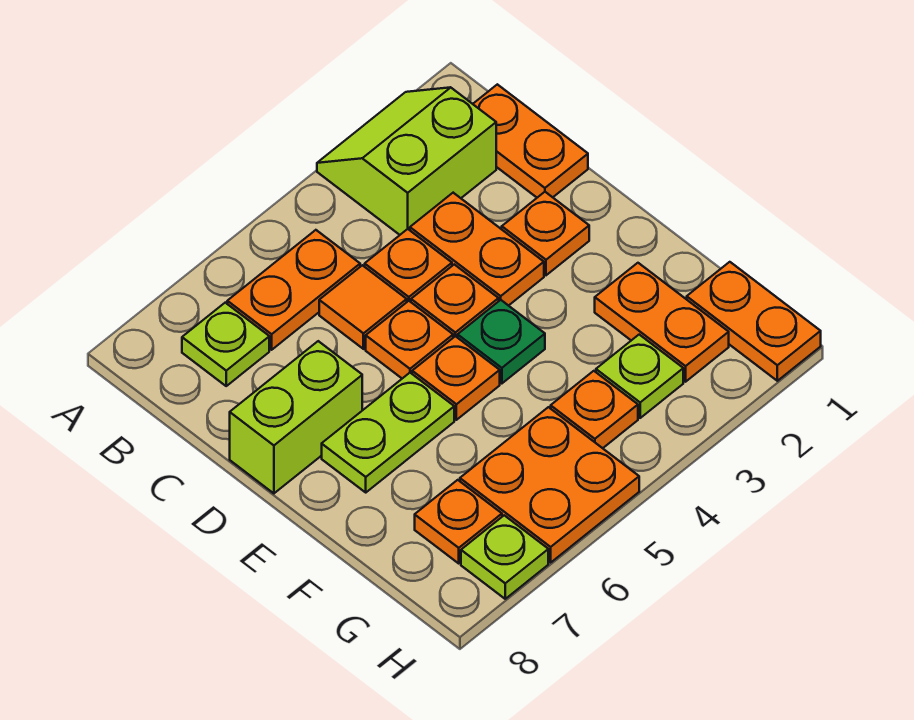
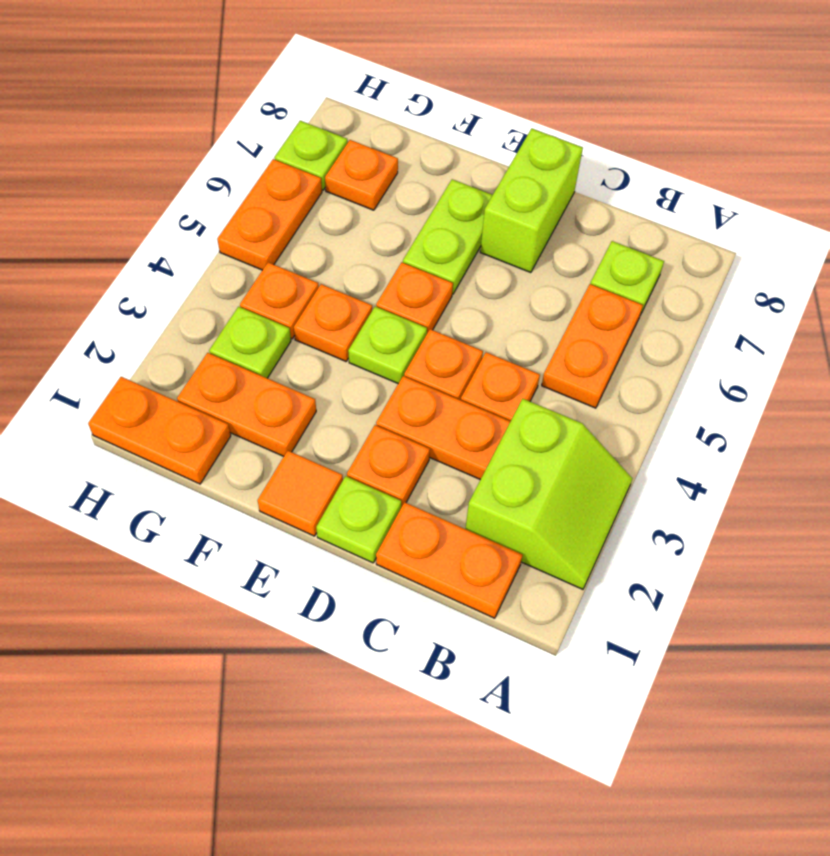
orange 1x1 tile [319,265,407,349] -> orange 1x1 tile moved to [258,451,343,536]
none -> lime 1x1 plate [316,476,401,563]
orange 1x1 plate [366,301,453,378] -> orange 1x1 plate moved to [294,284,372,361]
green 1x1 plate [458,300,545,384] -> lime 1x1 plate [348,307,427,383]
orange 2x2 plate [460,407,639,563] -> orange 1x2 plate [217,159,322,270]

